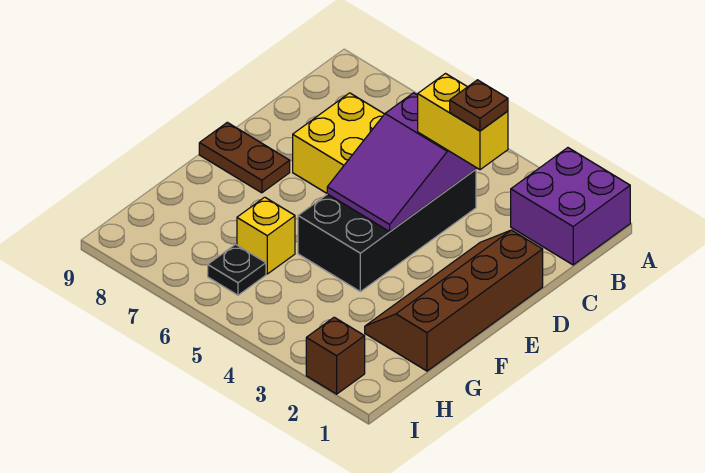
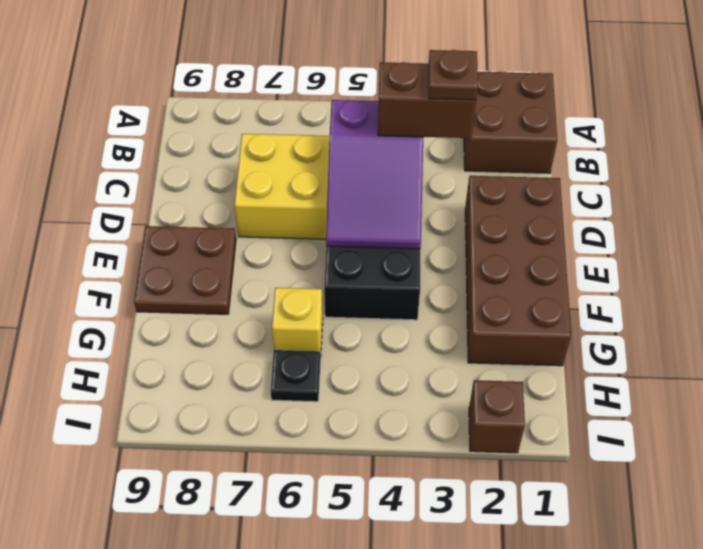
purple 2x2 brick [511,148,630,265] -> brown 2x2 brick [464,71,557,173]
yellow 1x2 brick [418,74,508,170] -> brown 1x2 brick [378,62,476,138]
brown 2x4 slope [365,230,543,371] -> brown 2x4 brick [465,176,571,366]
brown 1x2 plate [199,122,290,193] -> brown 2x2 plate [134,226,236,314]

